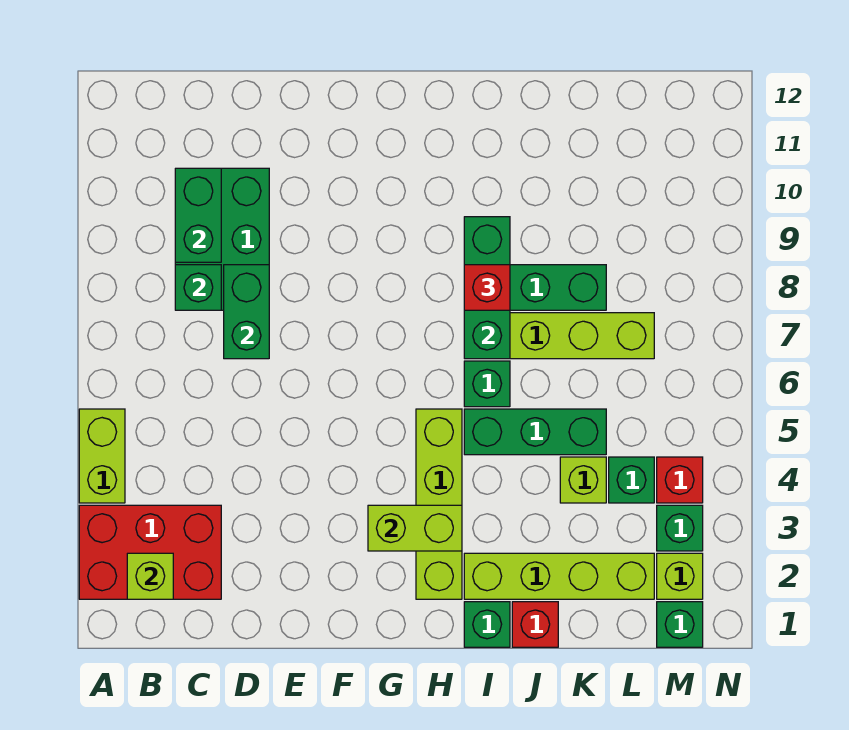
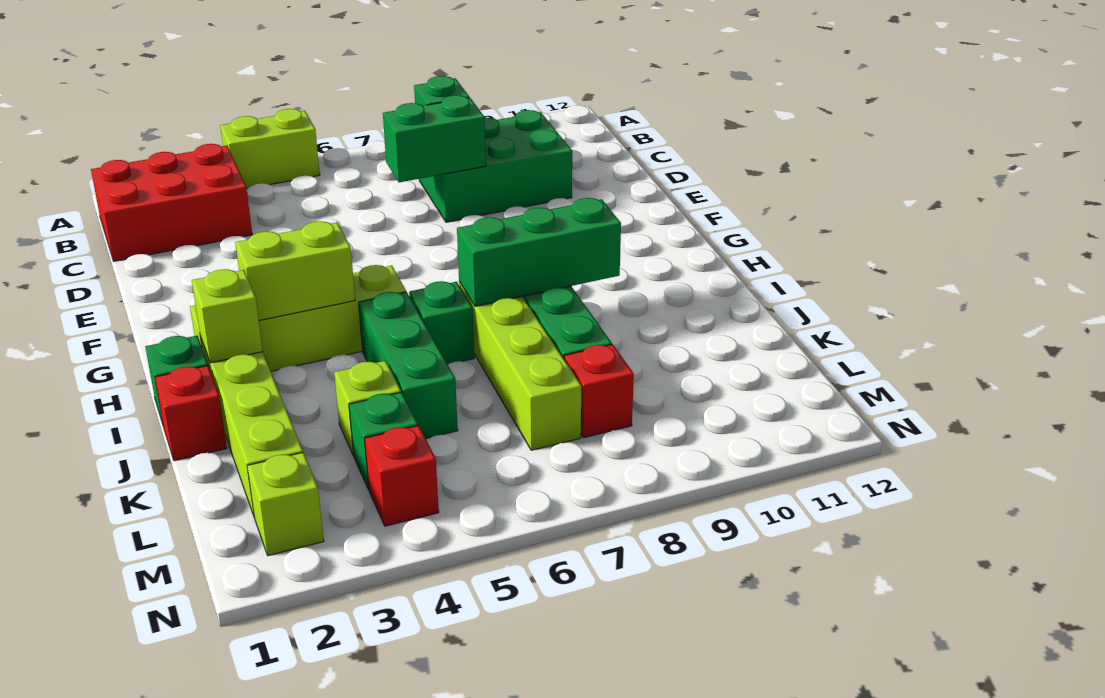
red 2x3 brick [79,505,221,599] -> red 2x3 brick turned to [91,144,252,261]
lime 1x1 brick [127,553,173,599] -> lime 1x1 brick moved to [192,269,263,363]
green 1x2 brick [175,168,221,262] -> none
lime 1x2 brick [368,505,462,551] -> lime 1x2 brick turned to [235,221,355,320]
red 1x1 brick [464,265,510,310] -> red 1x1 brick moved to [564,344,634,438]
green 1x1 brick [657,602,703,647] -> none
green 1x1 brick [657,505,703,551] -> none

